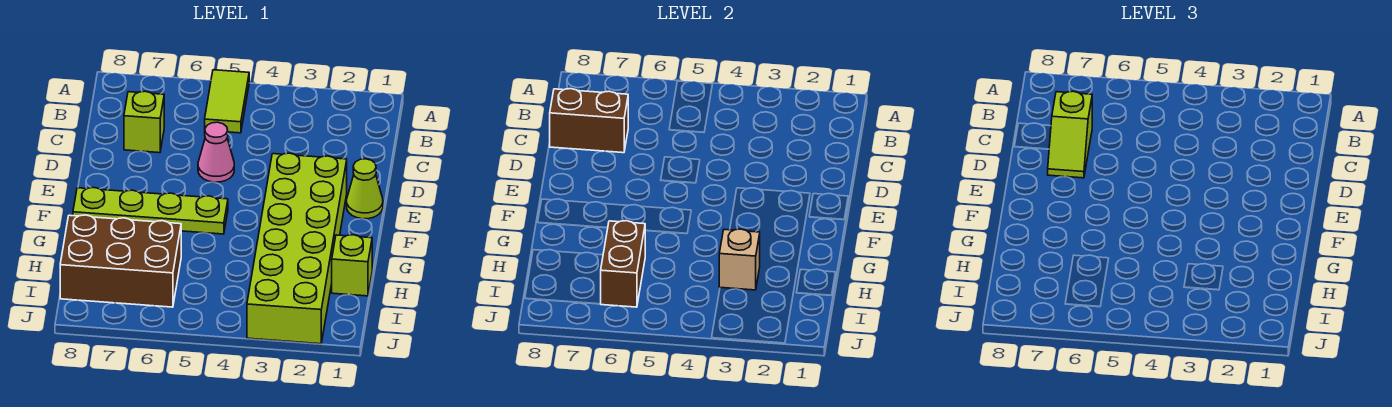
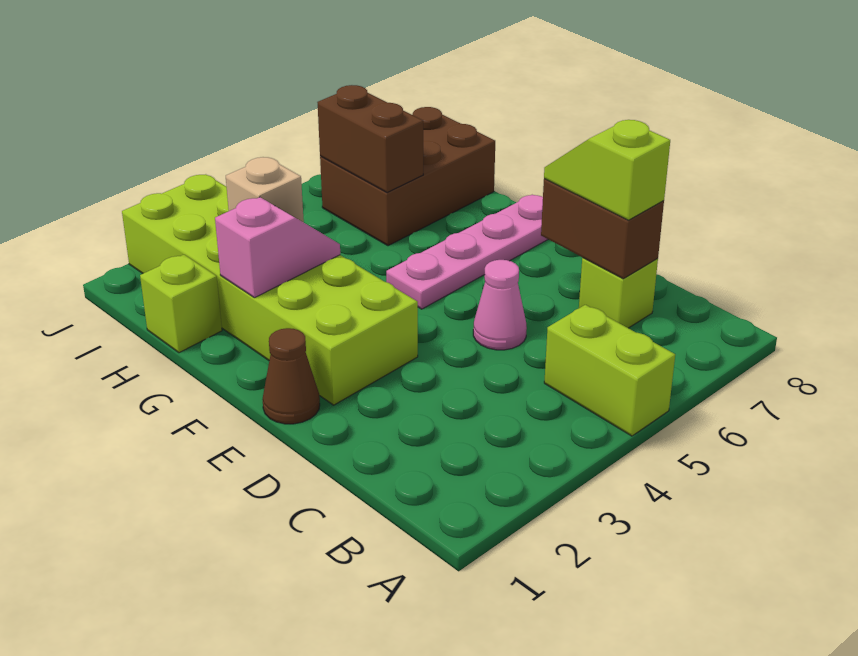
lime 1x2 tile [205,70,249,133] -> lime 1x2 brick [544,305,675,436]
brown 1x2 brick [550,89,628,153] -> brown 1x2 brick turned to [541,179,664,279]
lime 1x1 cone [347,159,383,219] -> brown 1x1 cone [262,328,320,424]
lime 1x4 plate [73,188,228,234] -> pink 1x4 plate [386,195,548,309]
none -> pink 1x2 slope [215,197,340,298]

